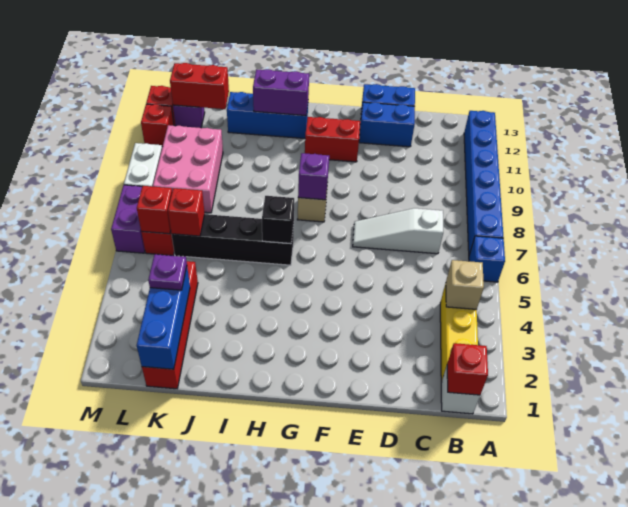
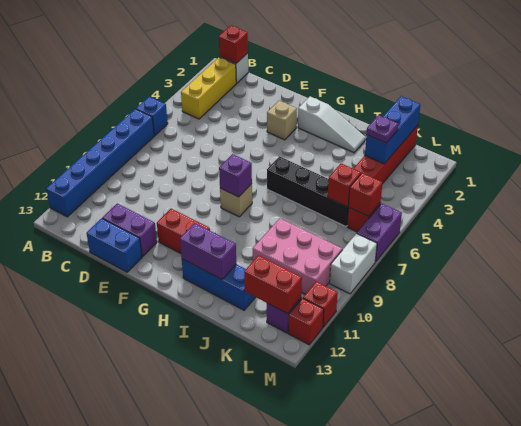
tan 1x1 brick [446,260,484,309] -> tan 1x1 brick moved to [267,101,297,140]
white 1x3 slope [353,208,443,254] -> white 1x3 slope moved to [298,97,365,153]
blue 1x2 brick [359,102,415,147] -> purple 1x2 brick [102,204,157,257]
black 1x1 brick [262,196,294,244] -> none
pink 2x3 brick [153,125,223,213] -> pink 2x3 brick turned to [253,218,342,294]

